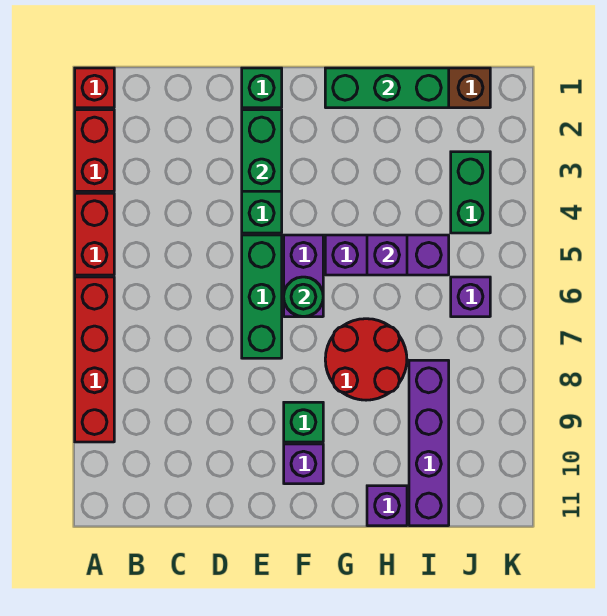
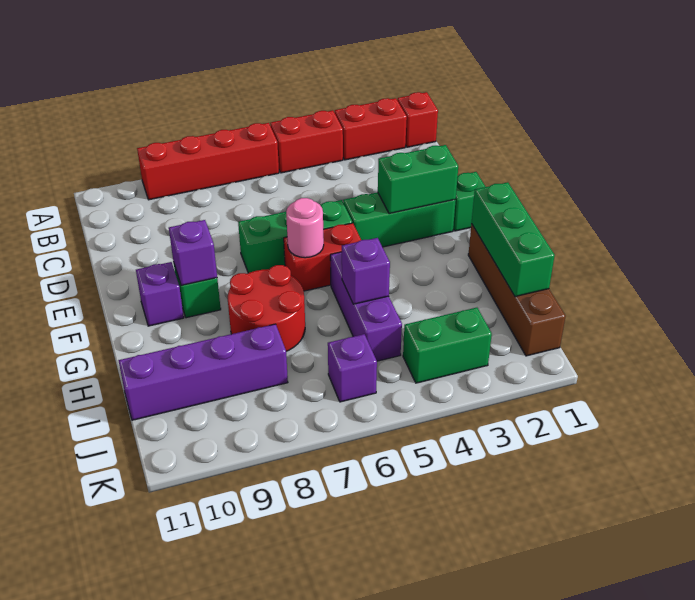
purple 1x2 brick [284,235,323,317] -> red 1x2 brick [284,223,361,291]
green 1x1 round brick [284,277,323,317] -> pink 1x1 round brick [286,198,324,258]
purple 1x1 brick [367,486,407,526] -> purple 1x1 brick moved to [169,220,217,285]

